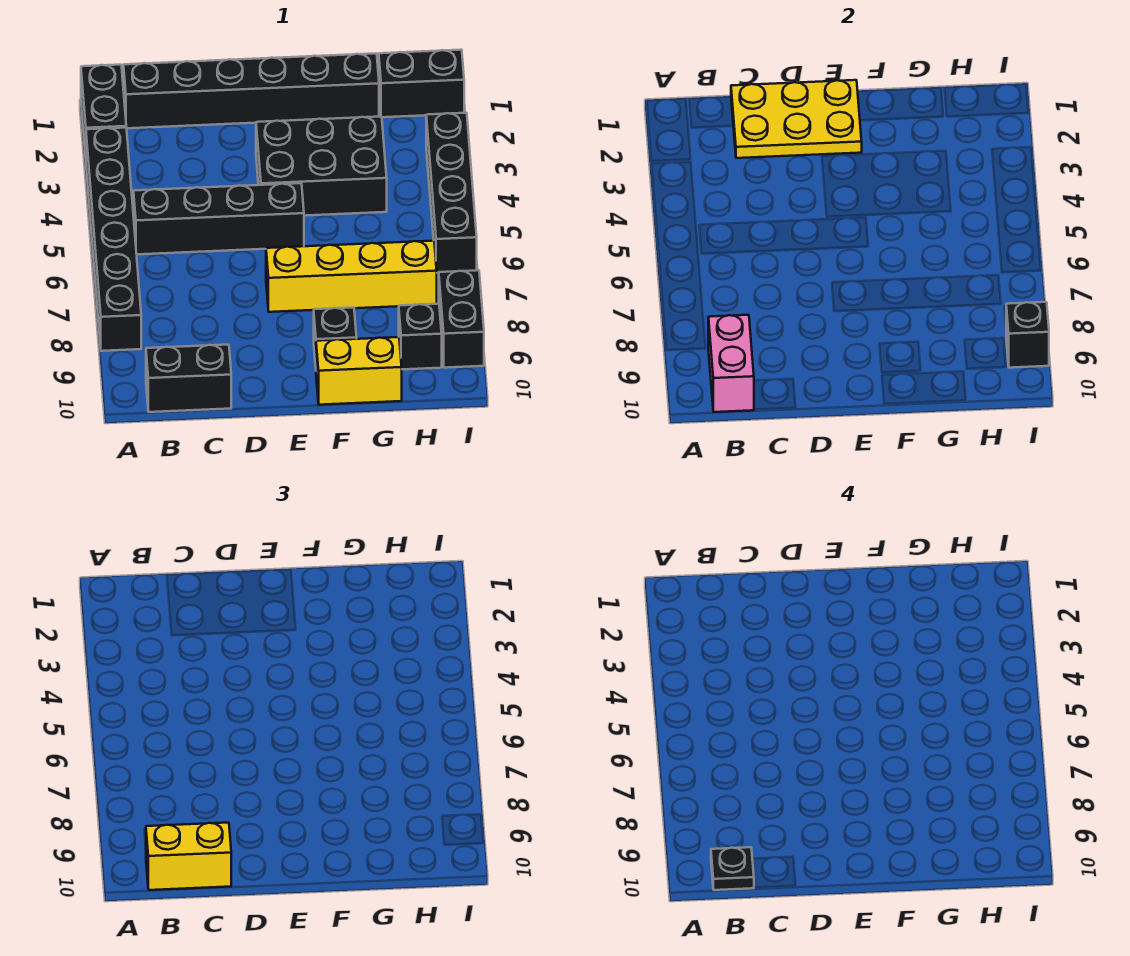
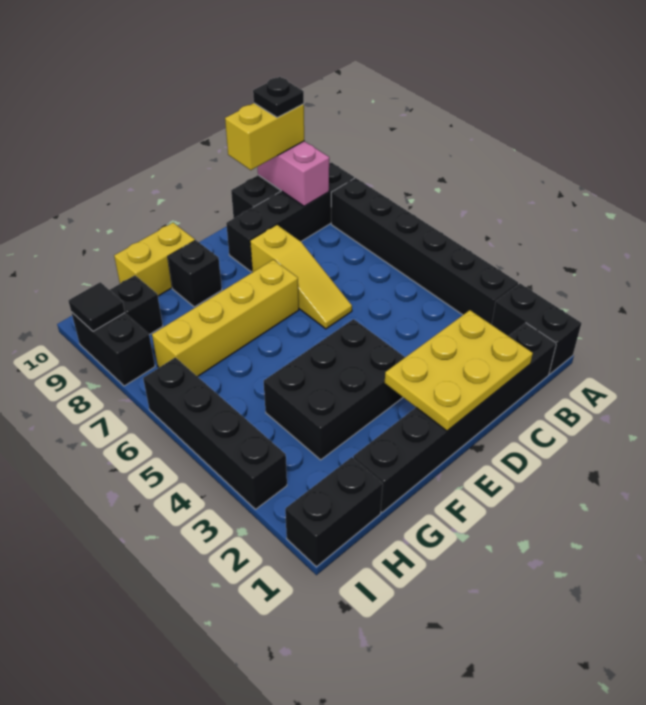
black 1x4 brick [134,183,304,254] -> black 1x4 brick moved to [226,162,354,272]
none -> yellow 1x3 slope [250,225,352,329]
black 1x1 brick [1006,302,1049,368] -> black 1x1 tile [68,282,125,331]

